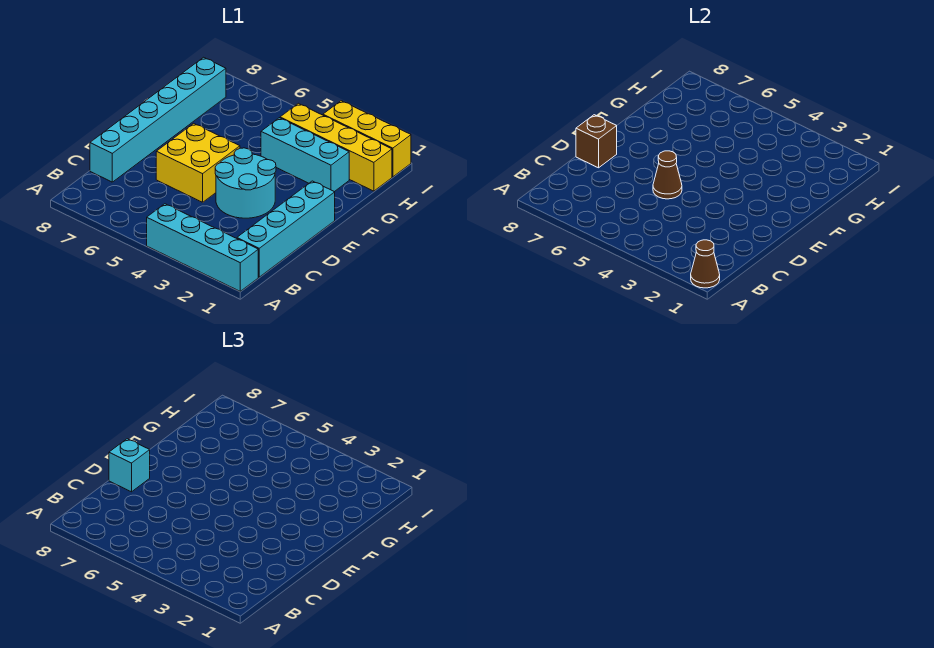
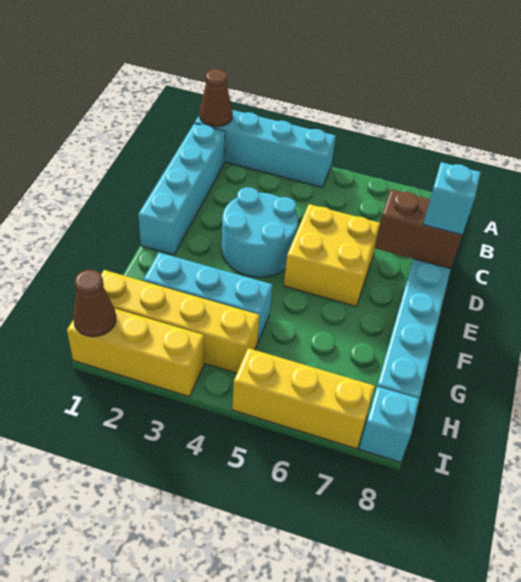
brown 1x1 cone [653,151,682,199] -> brown 1x1 cone moved to [73,270,116,337]
brown 1x1 brick [576,115,617,168] -> brown 1x2 brick [375,189,462,269]
none -> yellow 1x3 brick [232,348,375,449]
none -> cyan 1x1 brick [359,386,420,462]

